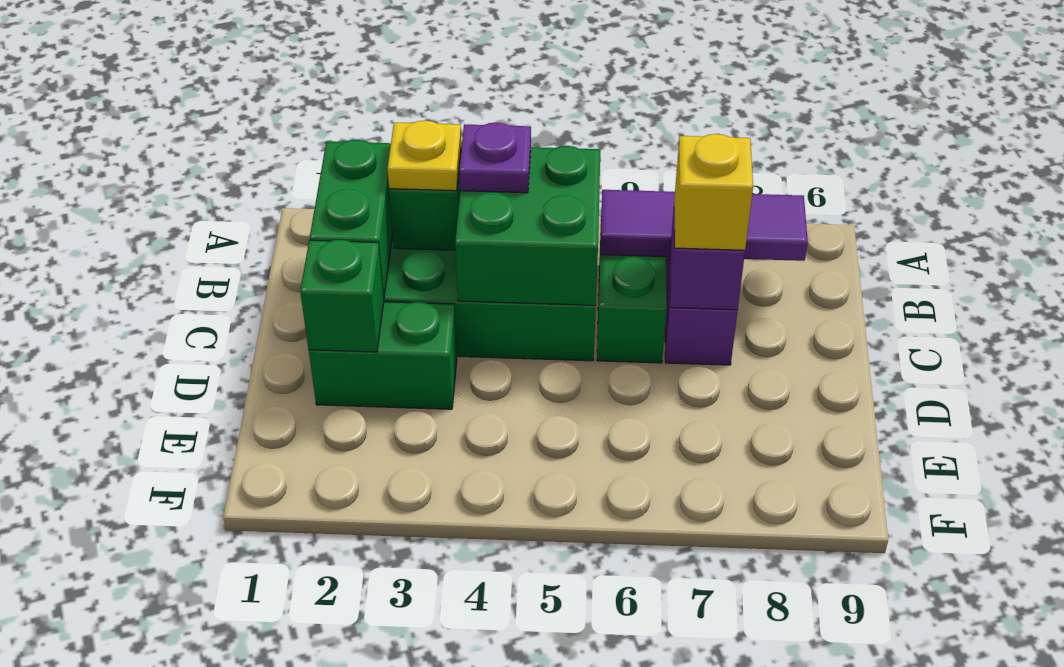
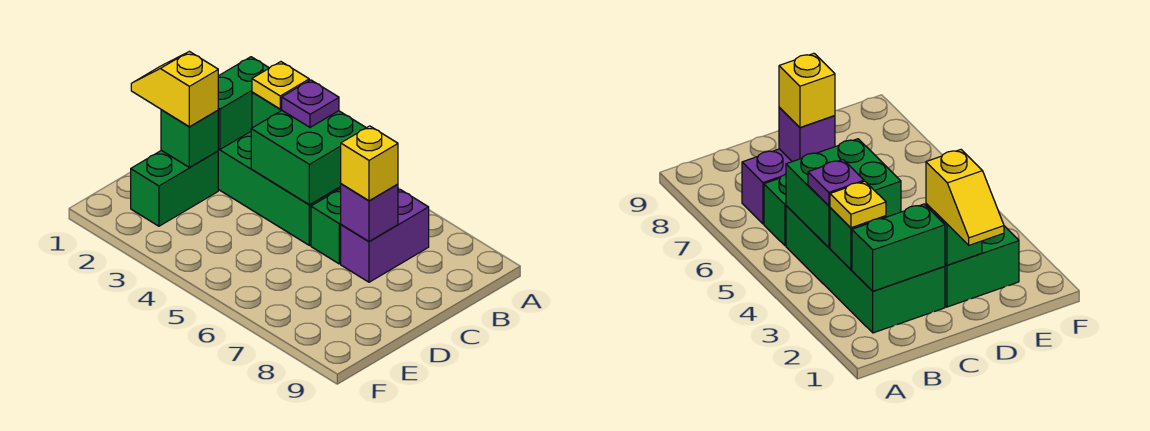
purple 1x3 tile [600,190,808,261] -> none
none -> yellow 1x2 slope [131,51,218,127]
green 1x2 brick [309,302,457,409] -> green 1x2 brick turned to [131,150,218,226]

